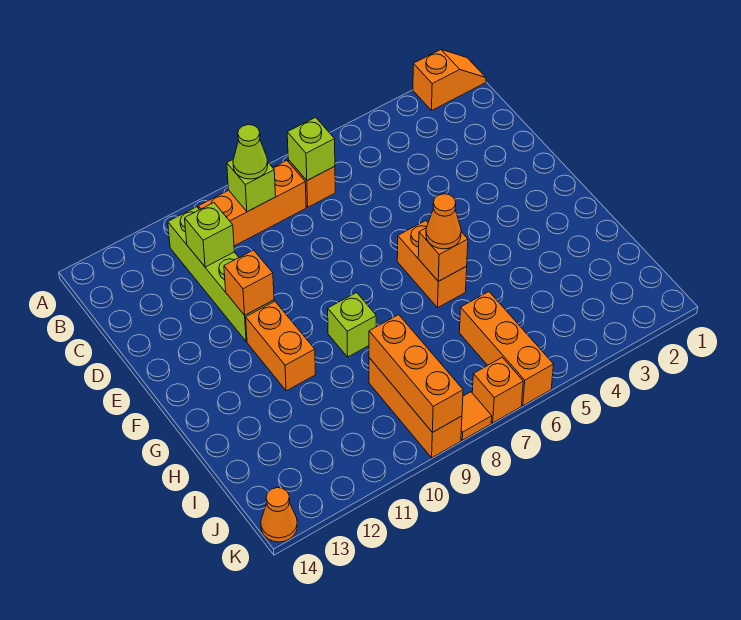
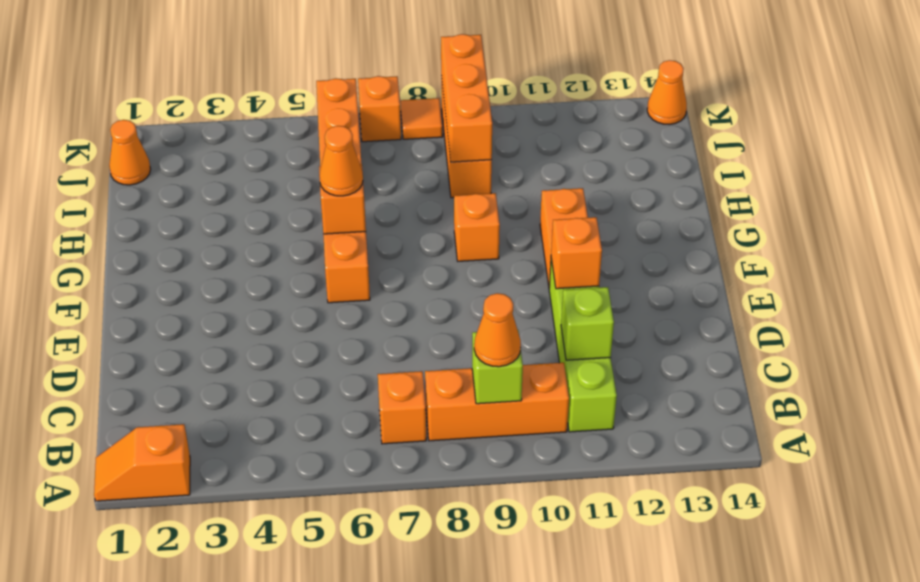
lime 1x1 brick [287,117,335,180] -> none
lime 1x1 cone [233,125,268,179] -> orange 1x1 cone [474,293,521,367]
lime 1x1 brick [328,293,376,357] -> orange 1x1 brick [454,193,500,261]
none -> orange 1x1 cone [109,120,151,185]

